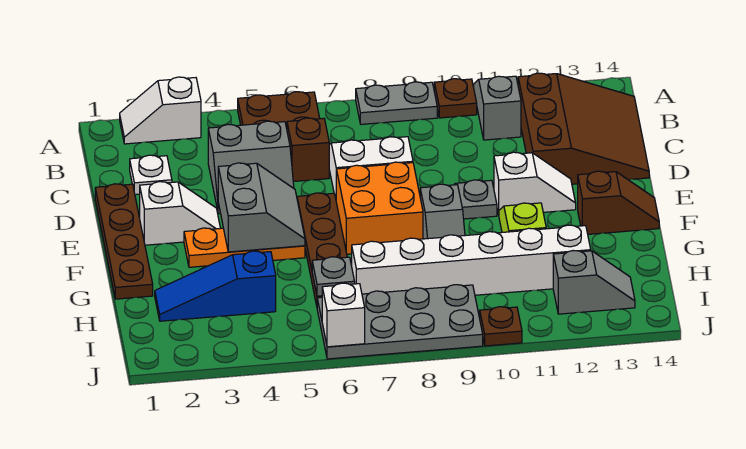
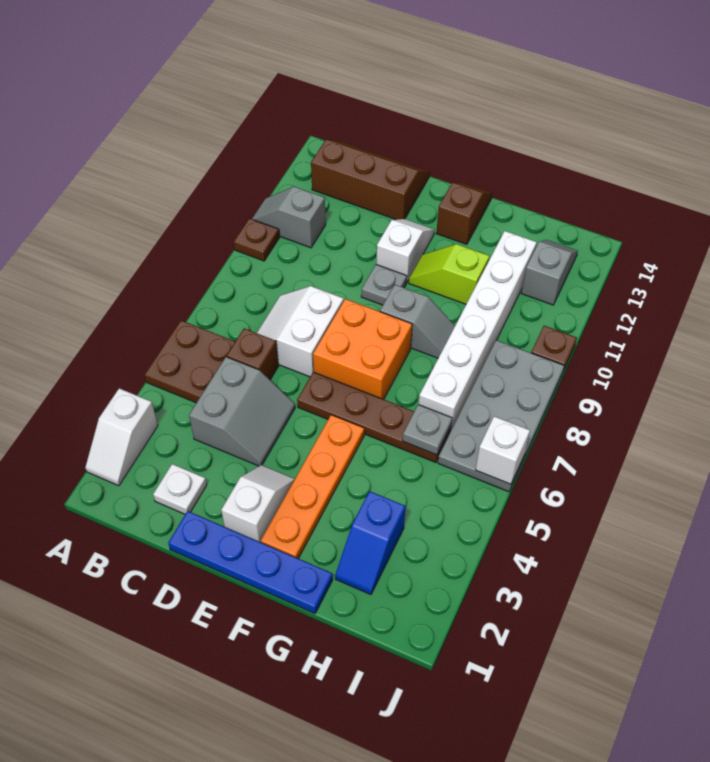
grey 1x2 plate [356,82,437,124] -> none
brown 3x3 slope [518,73,649,184] -> brown 2x3 slope [311,140,430,220]
brown 1x4 plate [95,184,153,299] -> blue 1x4 plate [168,511,333,613]
grey 2x2 slope [218,163,305,252] -> none
orange 1x3 plate [184,228,305,267] -> orange 1x4 plate [261,415,364,559]
blue 1x3 slope [155,251,276,321] -> blue 1x2 slope [335,491,406,595]

